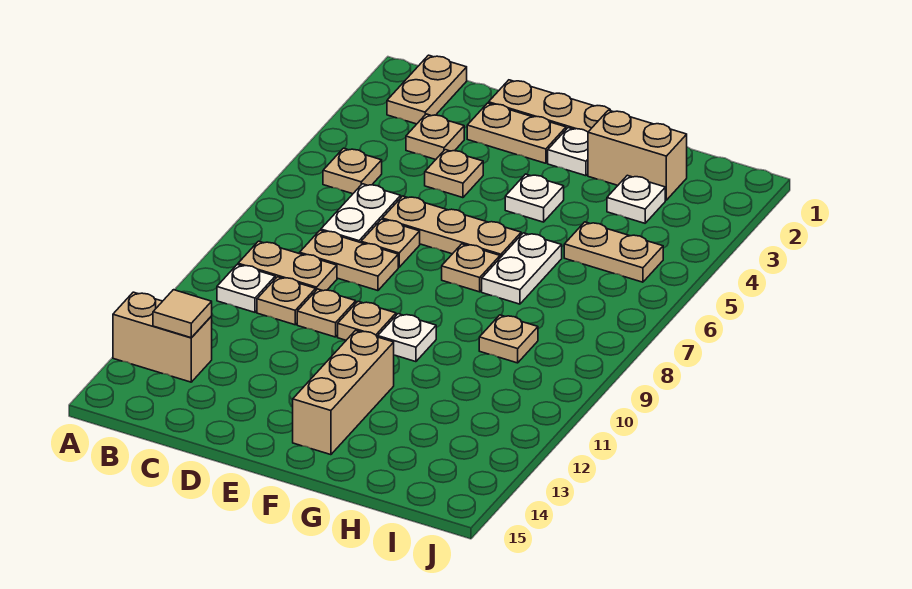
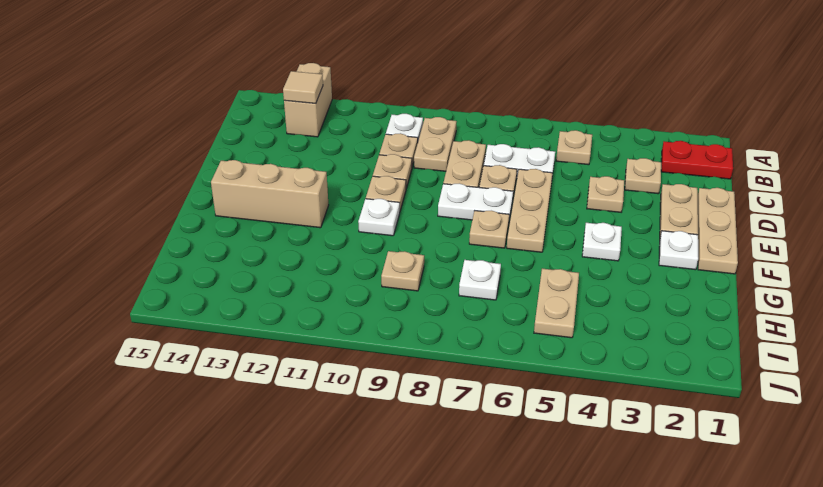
tan 1x2 plate [387,55,467,124] -> red 1x2 plate [661,141,733,179]
tan 1x2 brick [588,110,687,200] -> none
white 1x2 plate [482,233,562,304] -> white 1x2 plate moved to [438,183,513,220]
white 1x1 plate [607,175,665,223] -> white 1x1 plate moved to [459,260,501,300]

